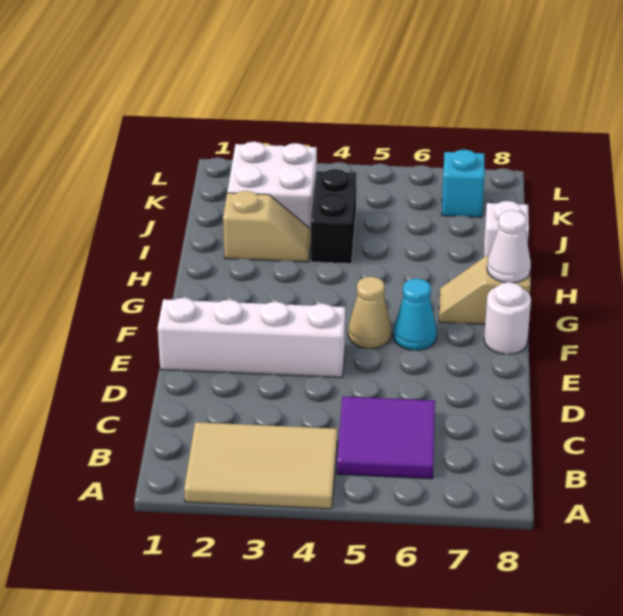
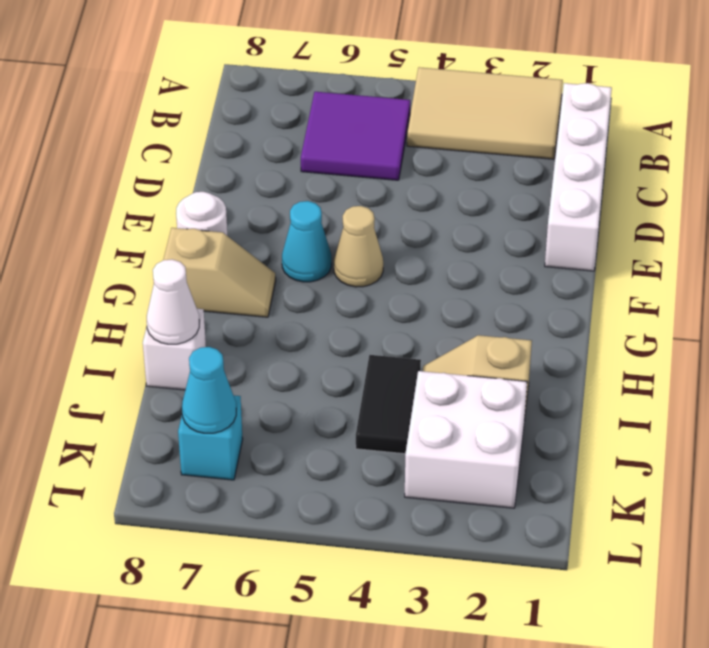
white 1x4 brick [158,298,345,377] -> white 1x4 brick turned to [545,83,612,271]
white 1x1 cone [487,210,531,283] -> white 1x1 cone moved to [147,259,199,344]
black 1x2 brick [311,169,357,264] -> black 1x2 tile [356,355,421,454]
none -> cyan 1x1 cone [182,347,236,433]

